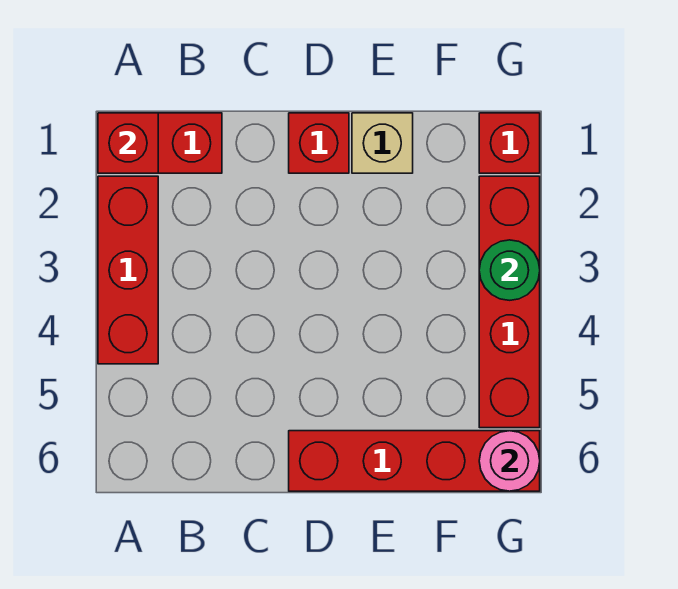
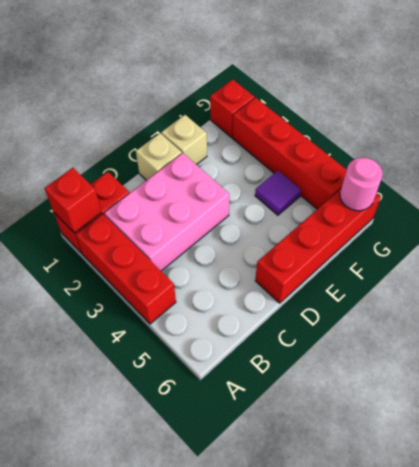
none -> pink 2x3 brick [104,153,229,271]
red 1x1 brick [289,113,349,173] -> tan 1x1 brick [136,133,182,180]
none -> purple 1x1 tile [255,171,301,215]
green 1x1 round brick [479,240,540,300] -> none

